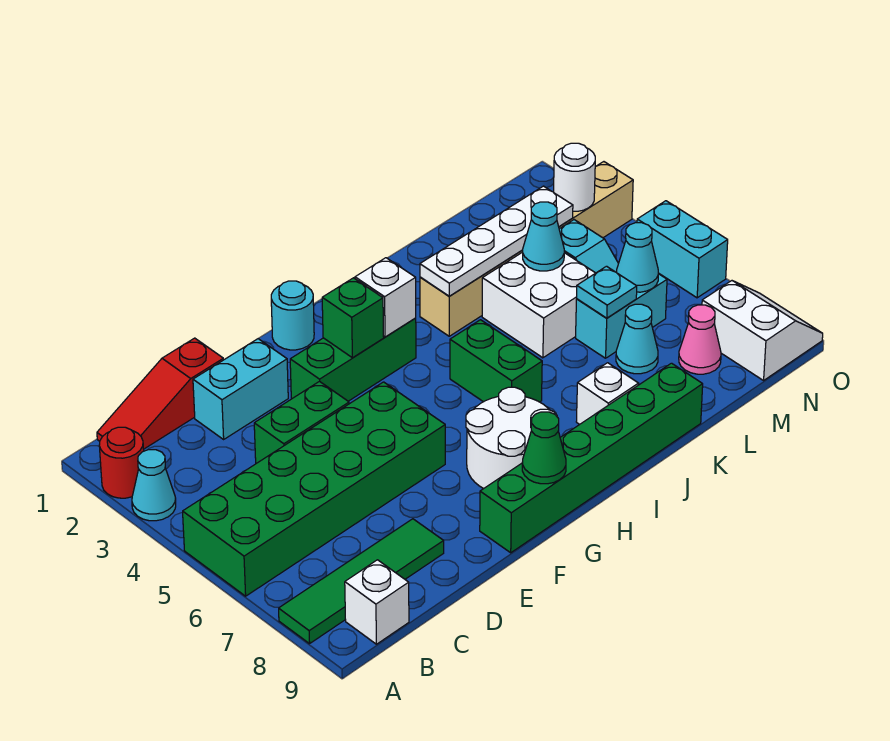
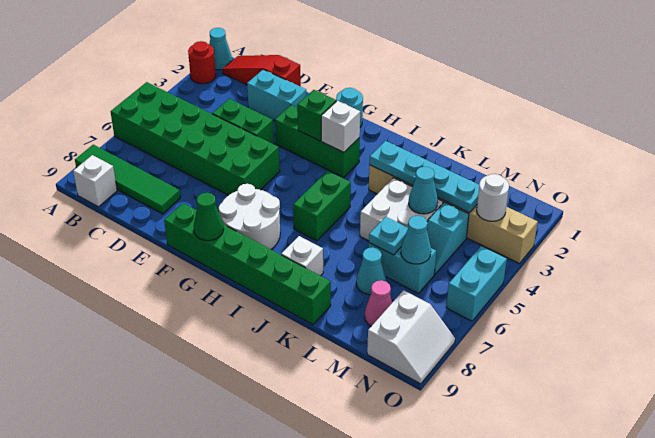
cyan 1x1 cone [132,450,176,521] -> cyan 1x1 cone moved to [209,28,232,70]
white 1x4 plate [420,186,573,296] -> cyan 1x4 plate [369,141,479,213]

